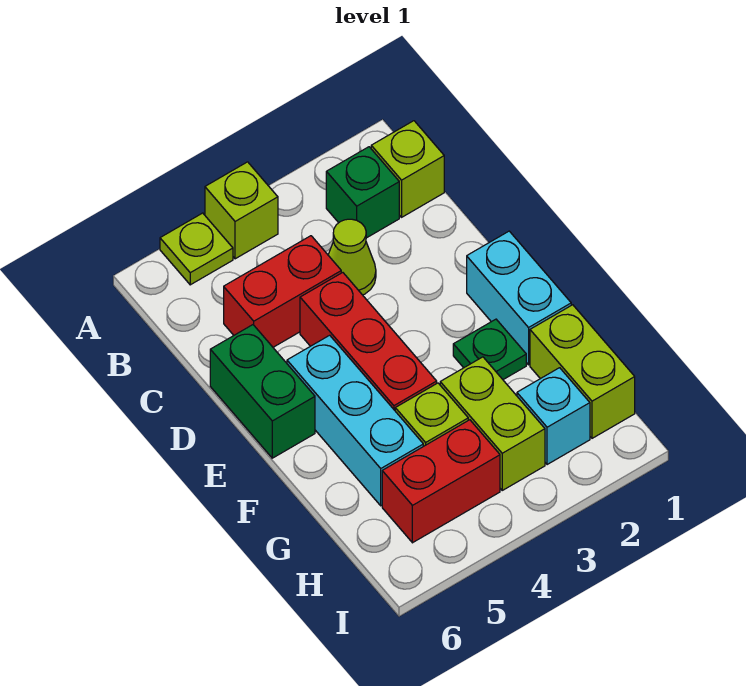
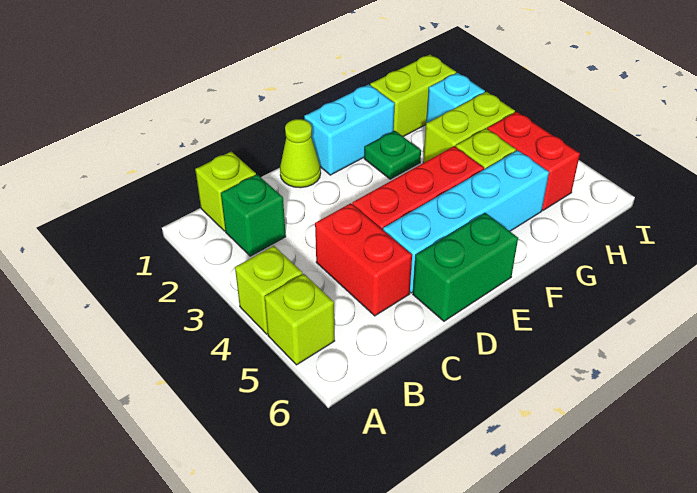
lime 1x1 plate [160,213,233,285] -> lime 1x1 brick [265,274,335,365]
lime 1x1 cone [328,219,376,295] -> lime 1x1 cone moved to [280,119,321,188]
cyan 1x3 brick [287,335,423,506] -> cyan 1x4 brick [383,150,549,293]

